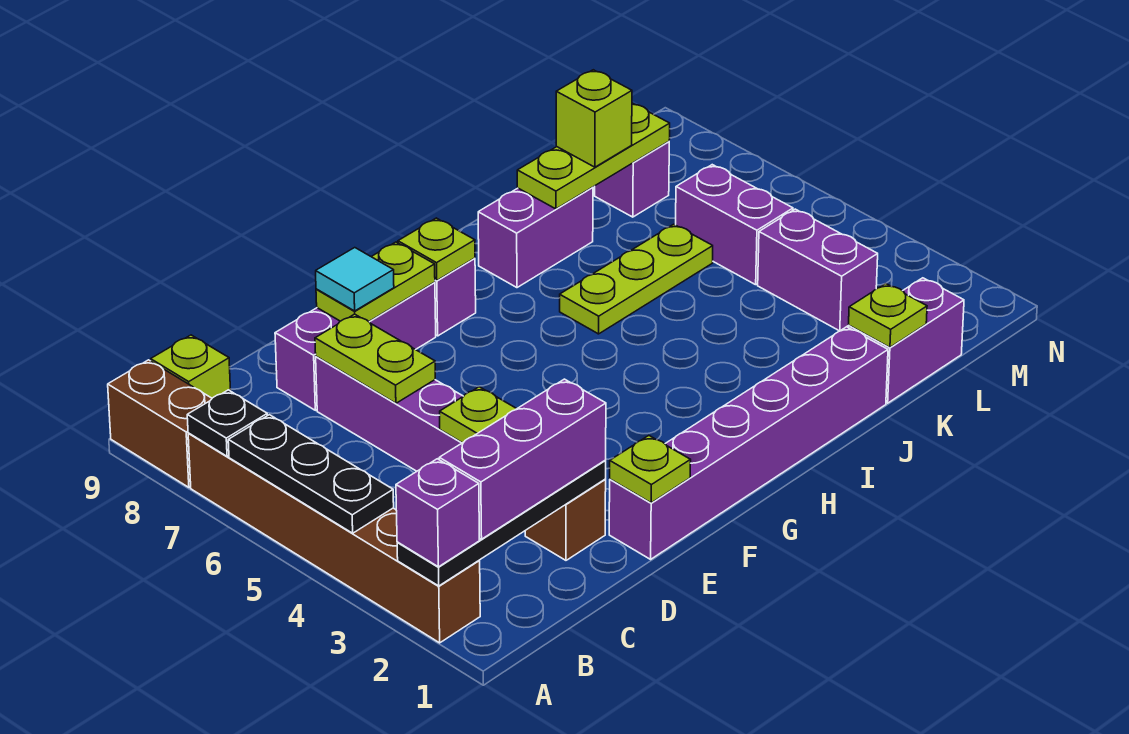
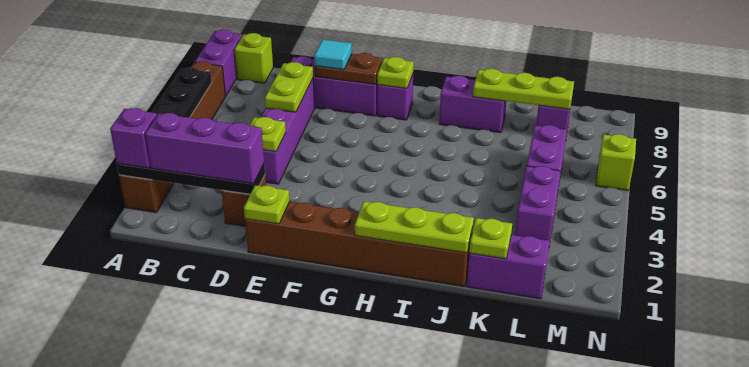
black 1x1 plate [187,390,267,456] -> none
brown 1x2 brick [108,360,212,487] -> purple 1x2 brick [195,30,242,96]
purple 1x6 brick [609,327,888,559] -> brown 1x6 brick [245,202,470,287]
lime 1x2 plate [316,242,435,321] -> brown 1x2 plate [315,53,383,84]
lime 1x3 plate [560,224,713,334] -> lime 1x3 plate moved to [355,201,474,253]
lime 1x1 brick [556,70,632,167] -> lime 1x1 brick moved to [596,134,636,190]

